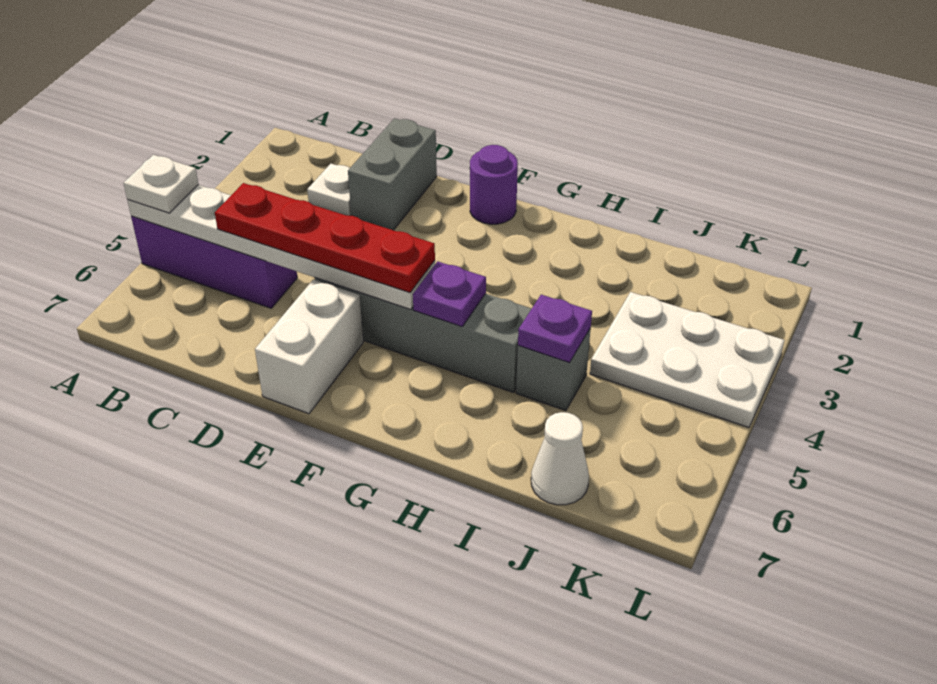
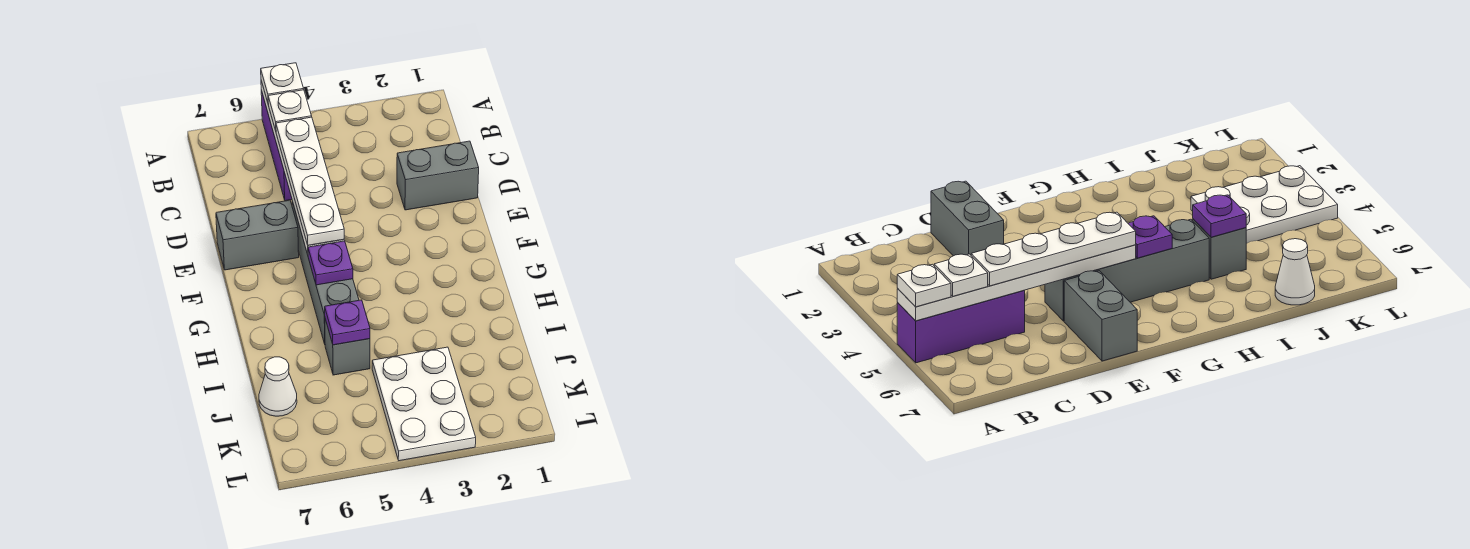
white 1x1 plate [307,164,351,216] -> white 1x1 plate moved to [268,90,312,131]
red 1x4 plate [215,183,435,293] -> white 1x4 plate [276,117,344,245]
white 1x2 brick [255,280,363,414] -> grey 1x2 brick [216,200,299,270]
purple 1x1 round brick [470,145,518,224] -> none

